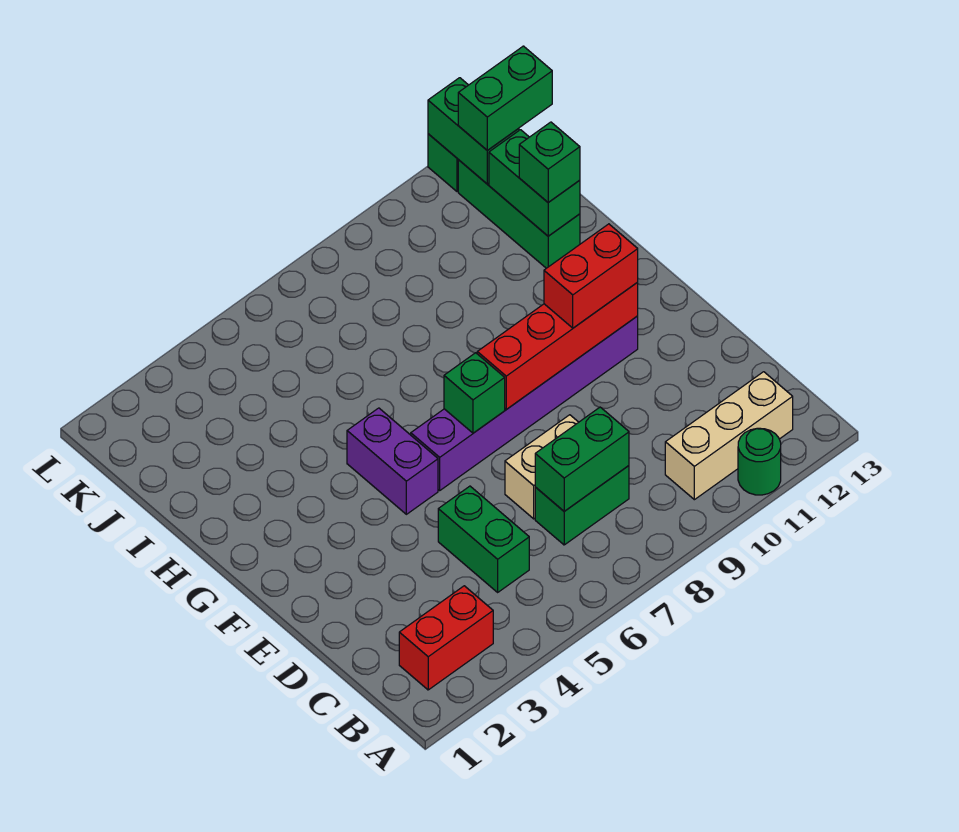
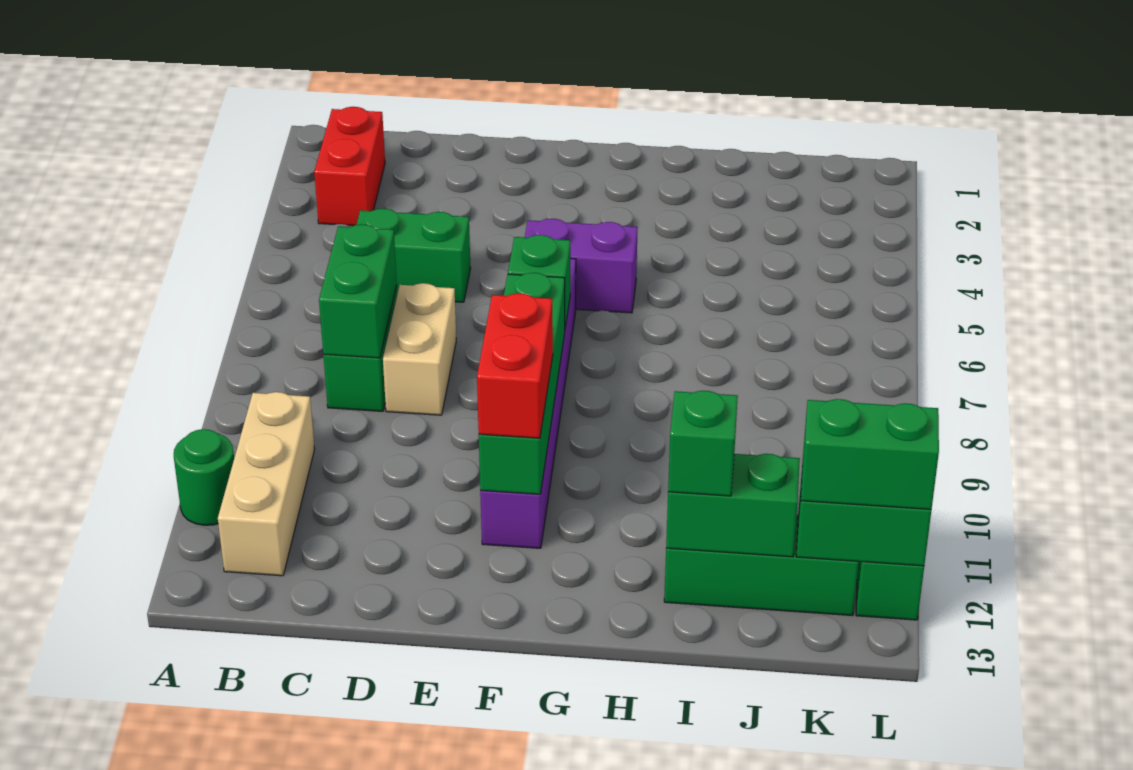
red 1x4 brick [477,282,638,409] -> green 1x4 brick [479,273,565,494]
green 1x2 brick [458,46,552,150] -> green 1x2 brick turned to [801,399,939,509]

